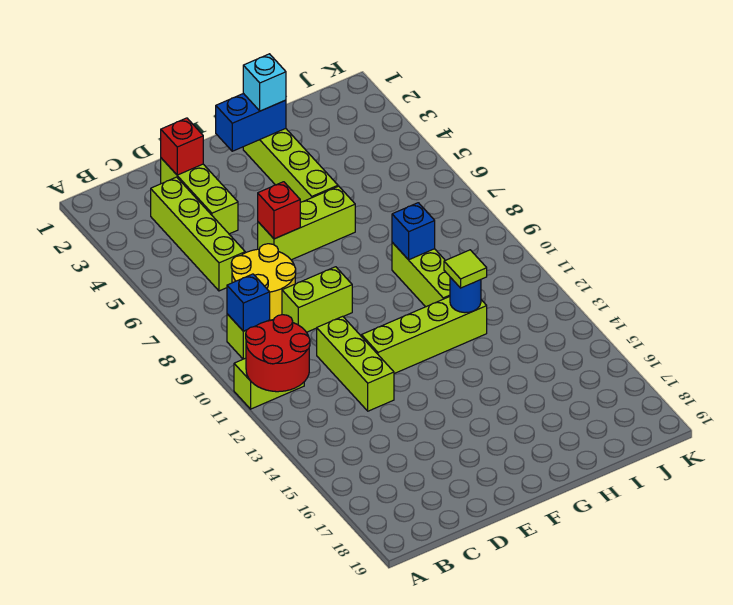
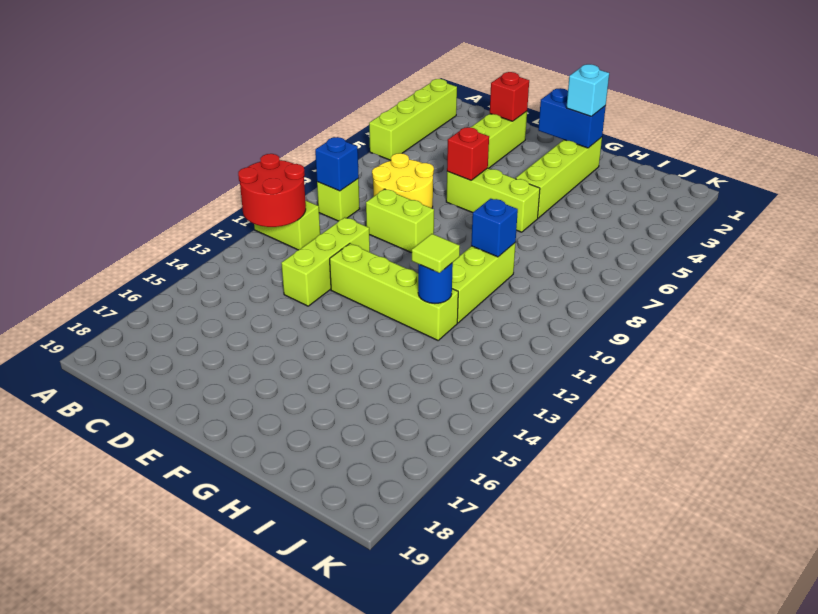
lime 1x4 brick [151,177,245,291] -> lime 1x4 brick moved to [369,79,457,160]

